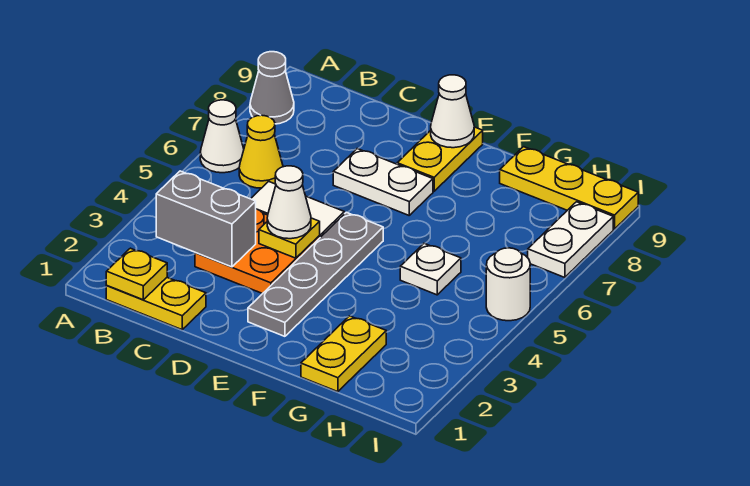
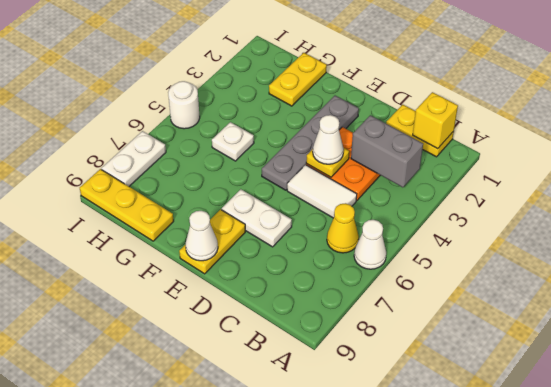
grey 1x1 cone [250,52,294,124] -> none
yellow 1x1 plate [106,248,167,300] -> yellow 1x1 brick [413,92,458,149]

